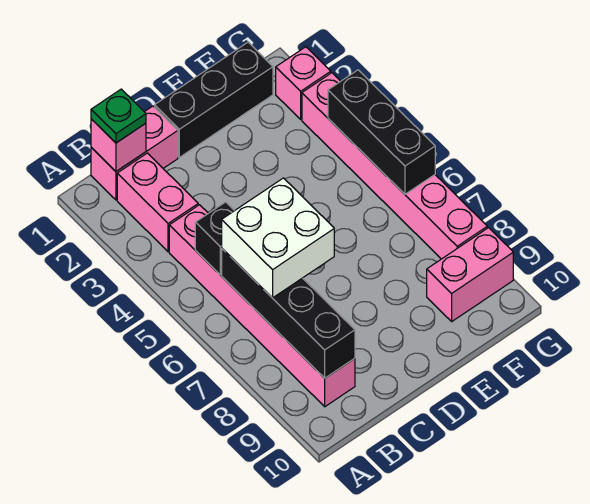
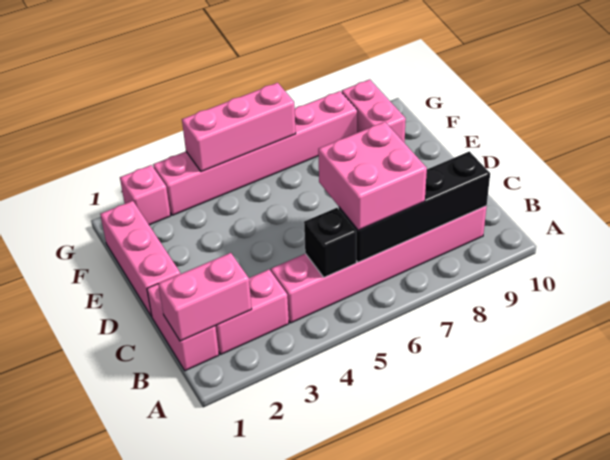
pink 1x1 brick [91,119,146,171] -> pink 1x2 brick [158,253,252,341]
green 1x1 plate [91,89,146,143] -> none
white 2x2 brick [222,178,334,298] -> pink 2x2 brick [318,122,427,230]
black 1x3 brick [155,42,273,157] -> pink 1x3 brick [100,201,180,317]
black 1x3 brick [328,70,435,194] -> pink 1x3 brick [182,83,296,172]

